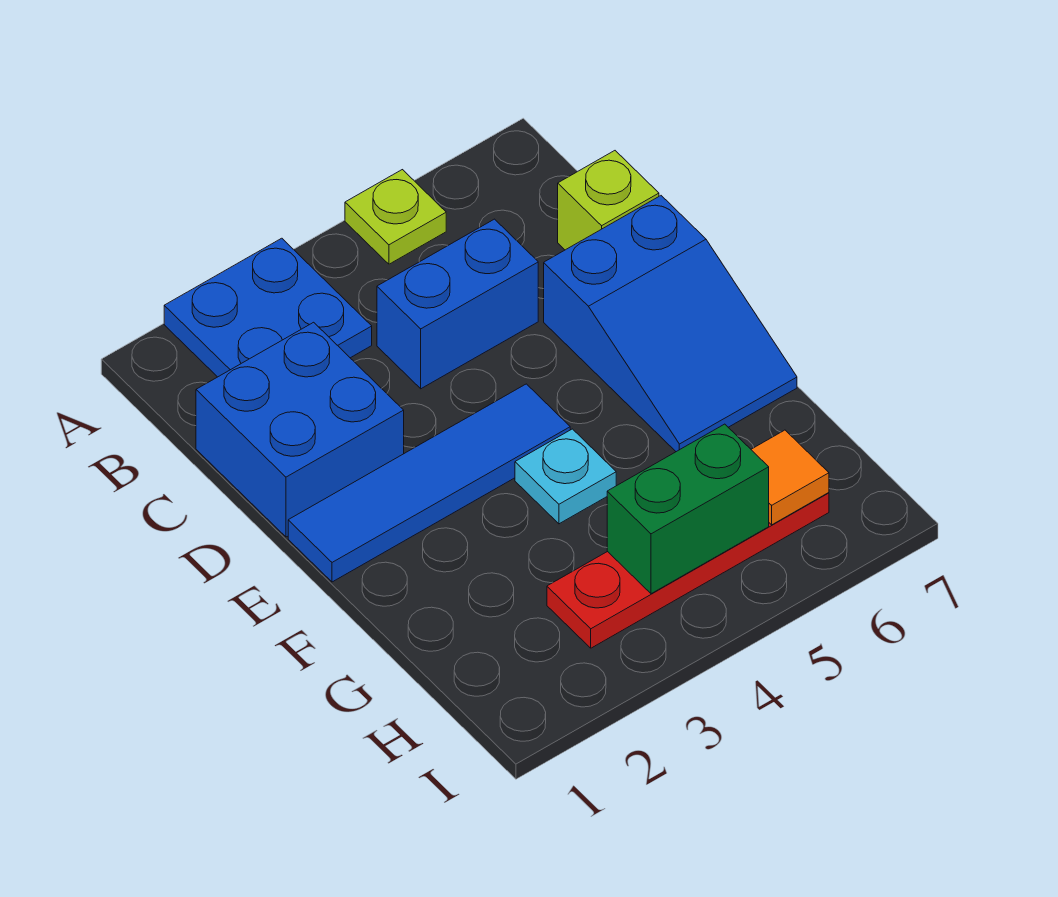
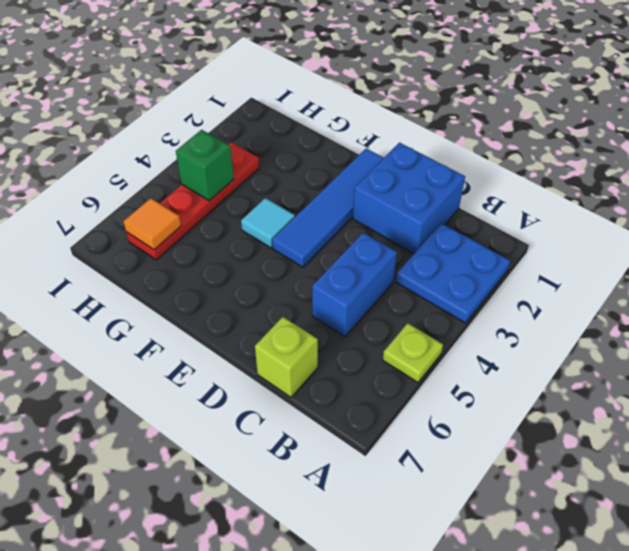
blue 2x3 slope [544,196,797,452] -> none
cyan 1x1 plate [515,429,616,524] -> cyan 1x1 tile [241,198,295,248]
green 1x2 brick [607,424,769,594] -> green 1x1 brick [176,130,234,201]

